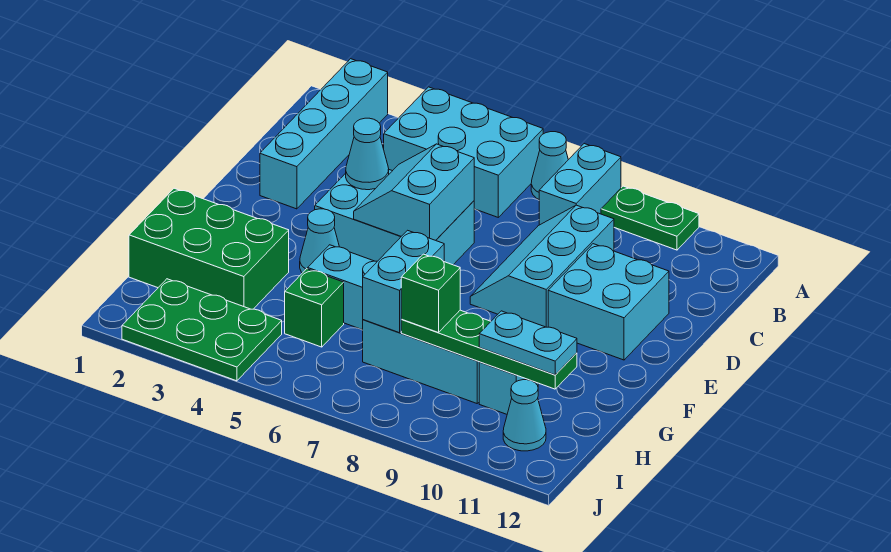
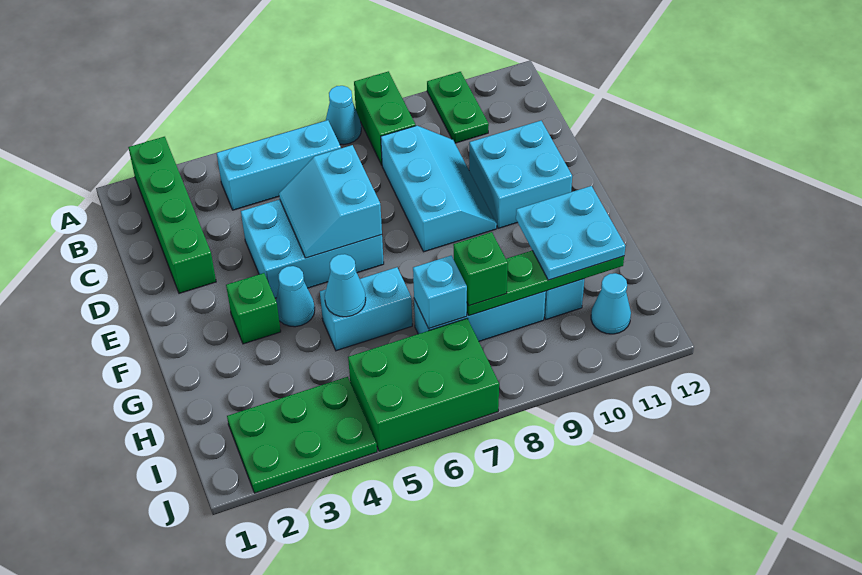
cyan 1x4 brick [260,59,388,209] -> green 1x4 brick [128,137,216,293]
cyan 2x3 brick [384,87,543,217] -> cyan 1x3 brick [217,120,341,210]
cyan 1x2 brick [539,144,621,225] -> green 1x2 brick [354,71,415,165]
green 1x2 plate [601,186,699,250] -> green 1x2 plate turned to [427,72,489,143]
cyan 2x3 slope [470,205,614,327] -> cyan 2x3 slope turned to [381,126,497,252]
cyan 1x1 cone [346,118,389,190] -> cyan 1x1 cone moved to [325,254,366,317]
green 2x3 brick [129,188,289,309] -> green 2x3 brick moved to [348,319,499,451]
cyan 1x2 brick [363,230,444,333] -> cyan 1x1 brick [413,255,467,328]
green 1x1 brick [285,269,344,347] -> green 1x1 brick moved to [226,273,281,344]
cyan 1x2 plate [479,311,577,375] -> cyan 2x2 plate [516,186,625,280]

